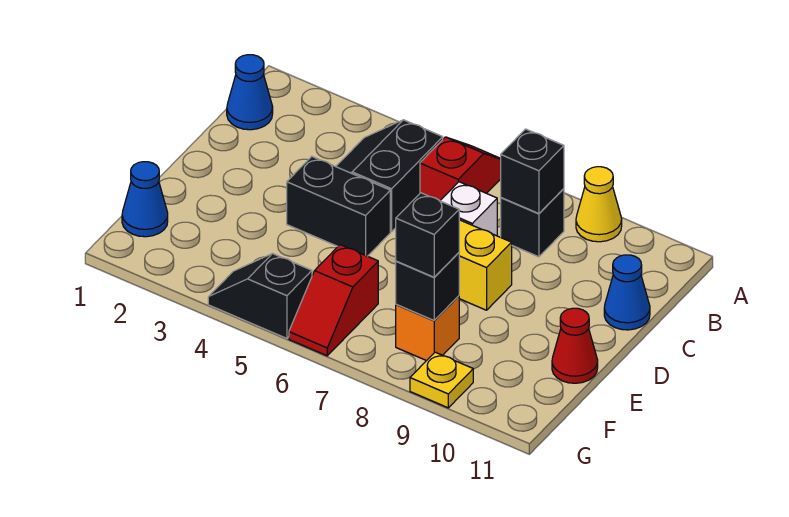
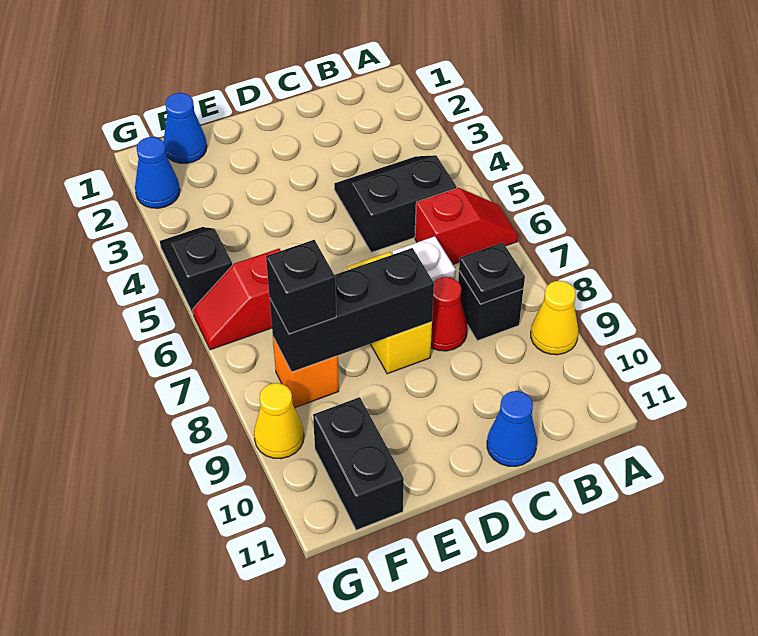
blue 1x1 cone [227,55,273,130] -> blue 1x1 cone moved to [135,137,180,208]
black 1x1 brick [501,129,564,214] -> black 1x1 plate [459,242,525,304]
black 1x2 brick [287,156,390,256] -> black 1x2 brick moved to [313,397,404,530]
red 1x1 cone [552,308,598,383] -> red 1x1 cone moved to [431,277,467,351]
black 1x1 brick [396,253,459,321] -> black 1x3 brick [270,248,434,372]
yellow 1x1 plate [410,352,473,408] -> yellow 1x1 cone [254,383,304,459]

